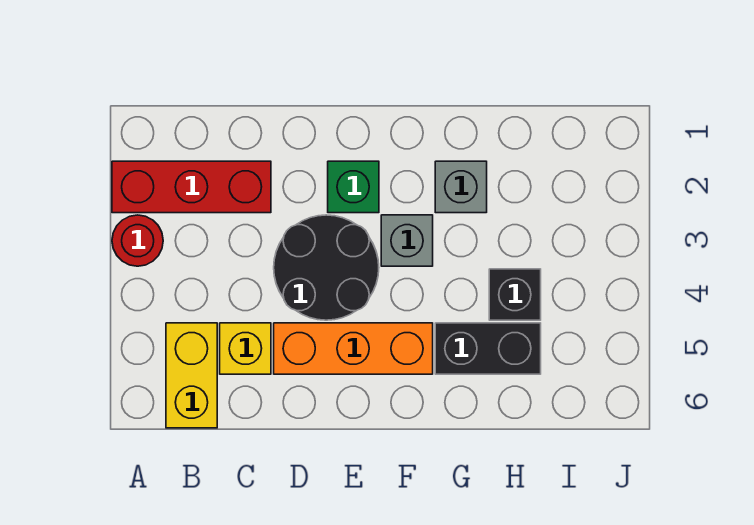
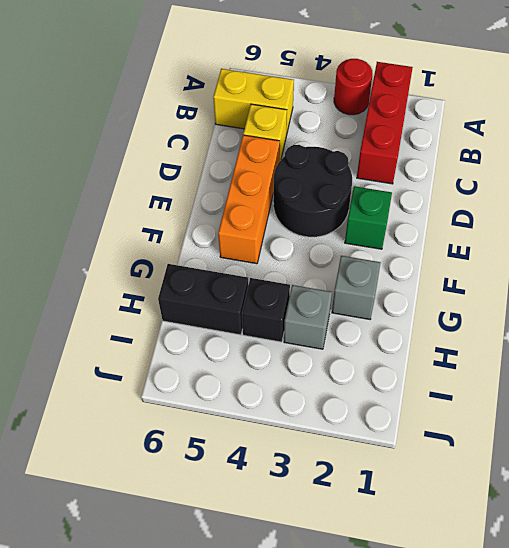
grey 1x1 brick [381,215,433,266] -> grey 1x1 brick moved to [284,285,332,349]
black 1x2 brick [435,323,541,374] -> black 1x2 brick turned to [158,264,248,335]

